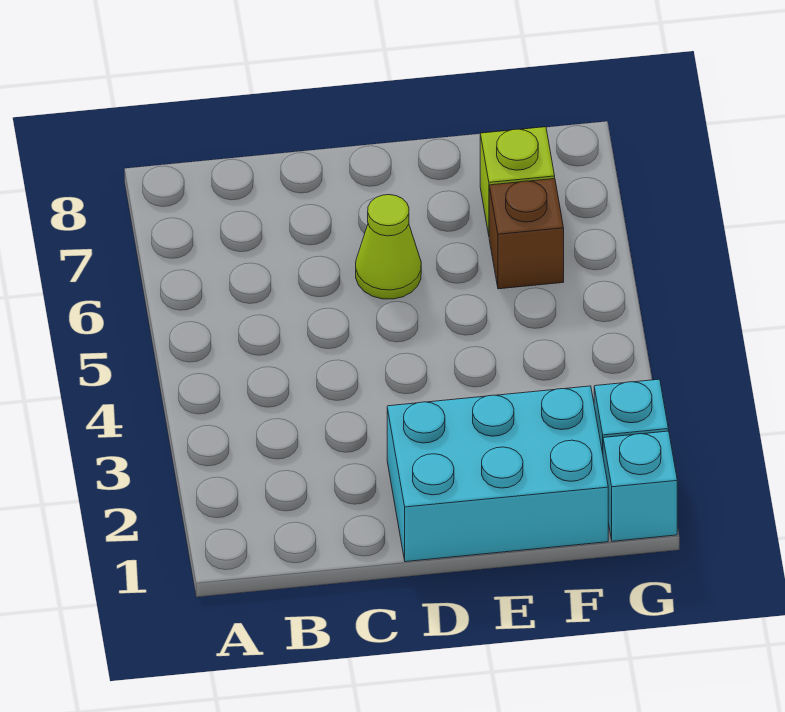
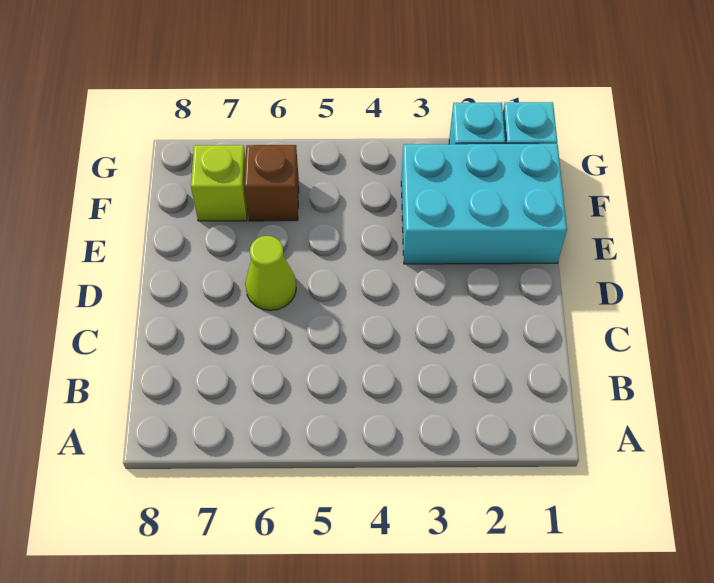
cyan 2x3 brick [387,386,608,562] -> cyan 2x3 brick turned to [401,144,567,264]

